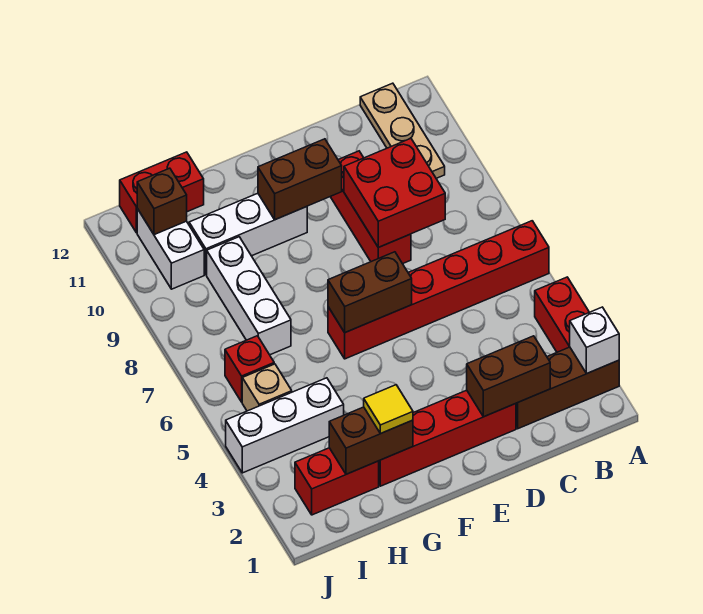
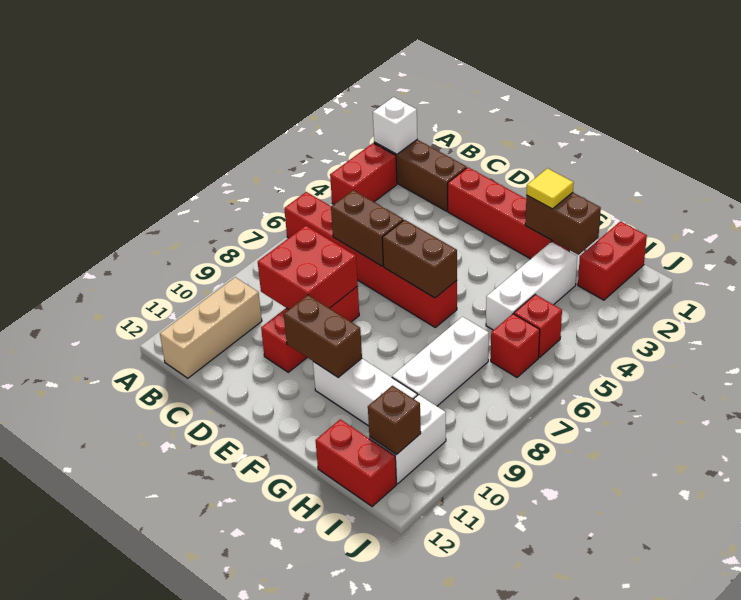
tan 1x3 plate [360,83,445,178] -> tan 1x3 brick [160,277,262,378]
brown 1x2 brick [467,336,550,417] -> brown 1x2 brick moved to [331,190,403,266]
red 1x2 brick [295,448,379,515] -> red 1x2 brick turned to [578,221,647,300]
white 1x3 brick [226,378,344,473] -> white 1x3 brick turned to [486,242,577,330]
tan 1x1 brick [242,364,292,411] -> red 1x1 brick [514,294,562,358]

